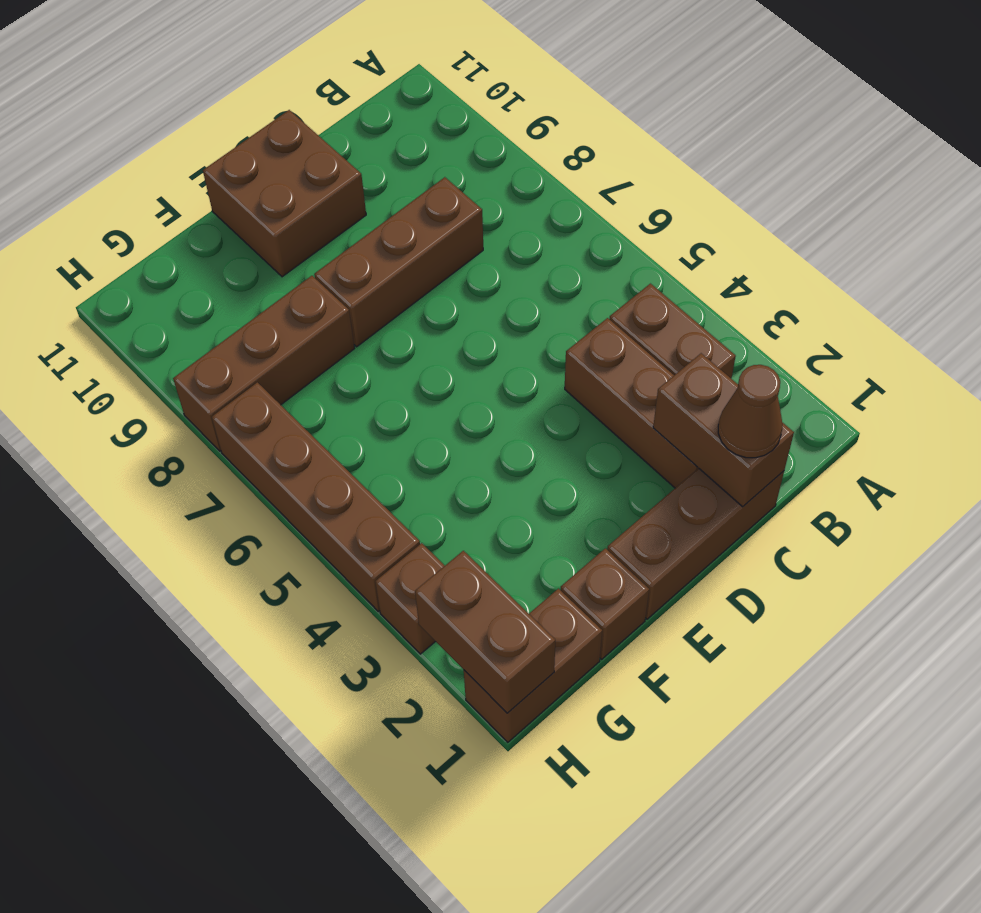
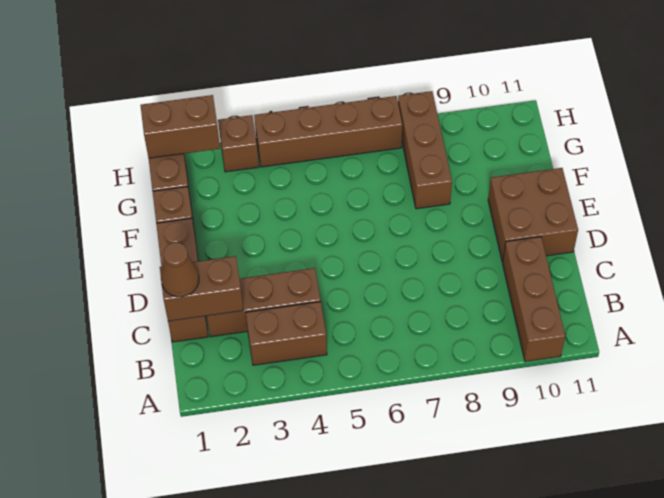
brown 1x3 brick [314,177,483,347] -> brown 1x3 brick moved to [503,237,565,362]

